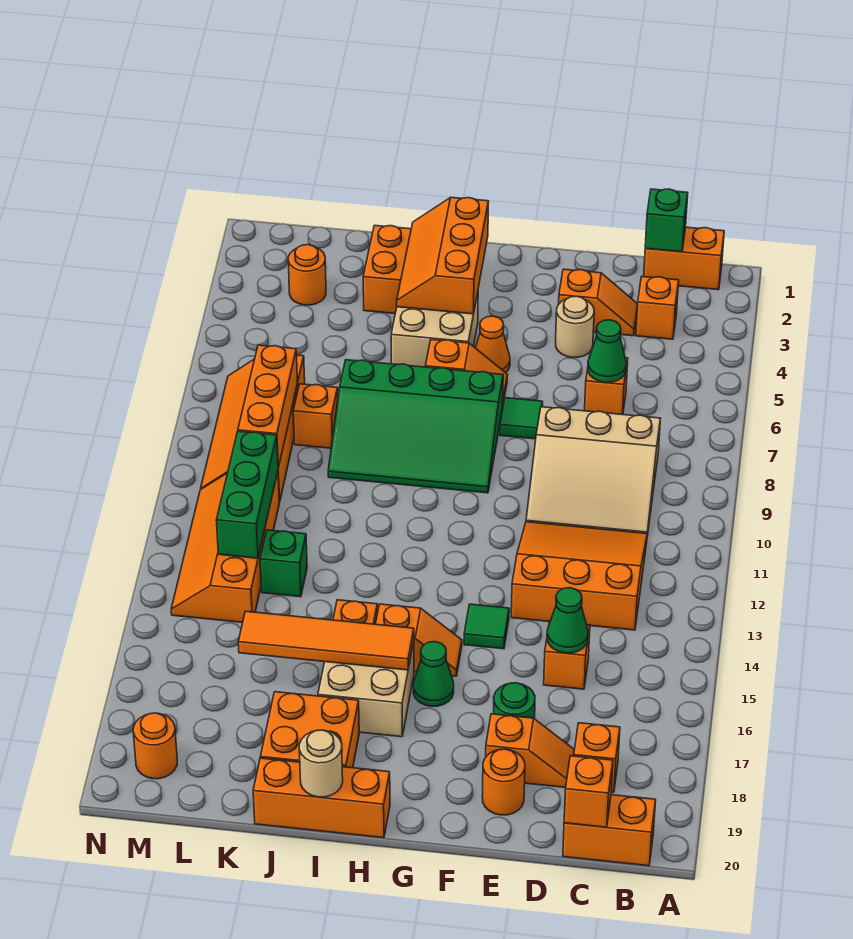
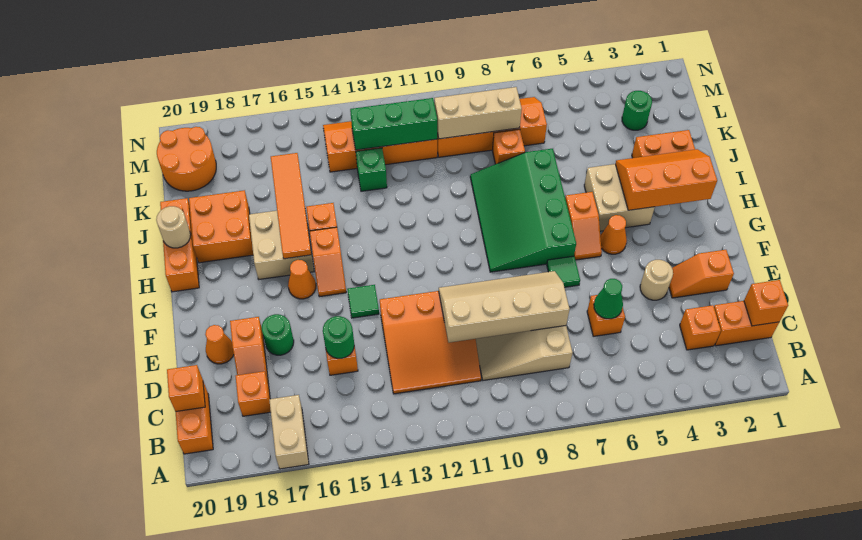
none -> tan 1x2 brick [269,395,309,469]
orange 1x2 brick [644,227,724,290] -> orange 1x2 brick turned to [714,301,779,346]
green 1x1 brick [645,189,688,252] -> orange 1x1 brick [744,280,788,326]
orange 3x3 slope [511,522,647,630] -> orange 3x3 slope turned to [380,291,481,394]
orange 1x2 slope [559,269,638,336] -> orange 1x2 slope turned to [669,250,734,298]
none -> tan 2x4 slope [439,271,569,343]
green 1x1 cone [547,588,588,653] -> green 1x1 round brick [323,316,354,358]
orange 1x1 round brick [482,749,525,815] -> orange 1x1 cone [205,325,234,364]
green 1x1 cone [413,642,454,706] -> orange 1x1 cone [288,260,316,299]
orange 1x1 round brick [288,245,326,305] -> green 1x1 round brick [622,91,652,130]
orange 1x3 brick [238,345,297,467] -> tan 1x3 brick [434,87,522,139]
orange 1x1 round brick [133,713,177,779] -> orange 2x2 round brick [157,127,216,191]

